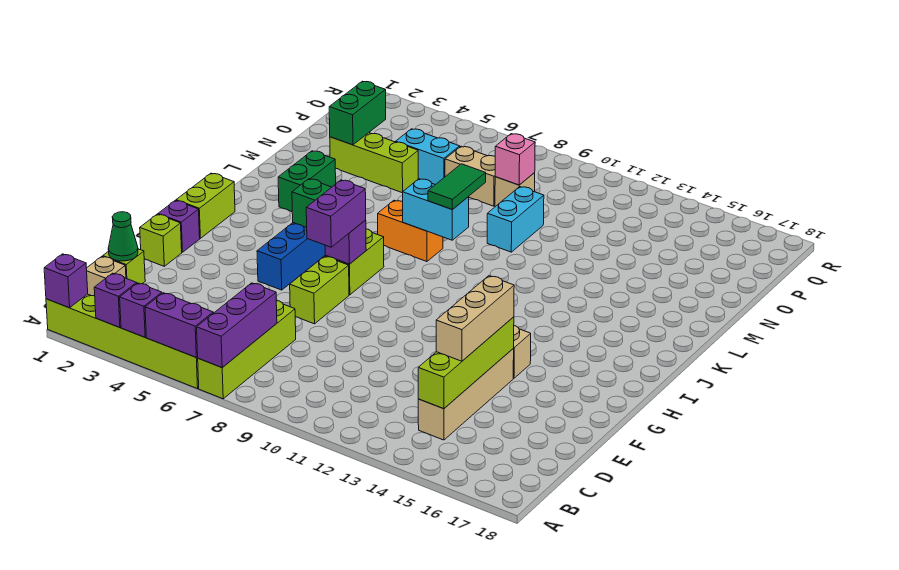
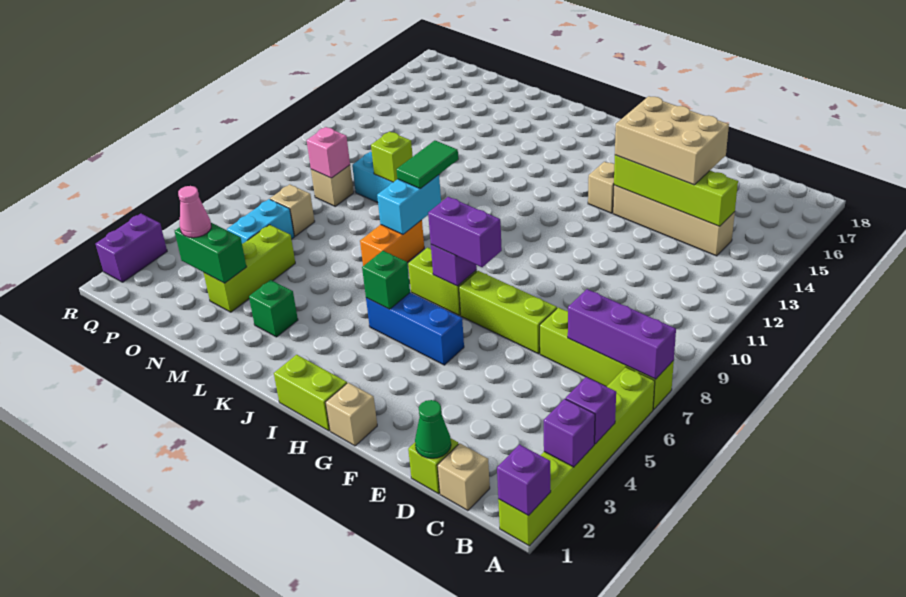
purple 1x2 brick [145,293,213,357] -> purple 1x2 brick moved to [96,214,167,282]
tan 1x3 brick [436,276,514,361] -> tan 2x3 brick [615,96,729,185]
lime 1x1 brick [140,214,182,266] -> lime 1x1 brick moved to [371,132,413,182]
lime 1x2 brick [290,256,349,324] -> lime 1x3 brick [459,271,557,354]
purple 1x1 brick [158,200,200,252] -> tan 1x1 brick [325,383,377,446]
green 1x2 brick [278,151,336,212] -> green 1x1 brick [249,280,298,337]
green 1x2 tile [428,164,486,210] -> green 1x2 tile turned to [396,141,458,189]
none -> pink 1x1 cone [178,186,211,238]
tan 1x2 brick [445,146,495,206] -> tan 1x1 brick [270,184,315,236]

